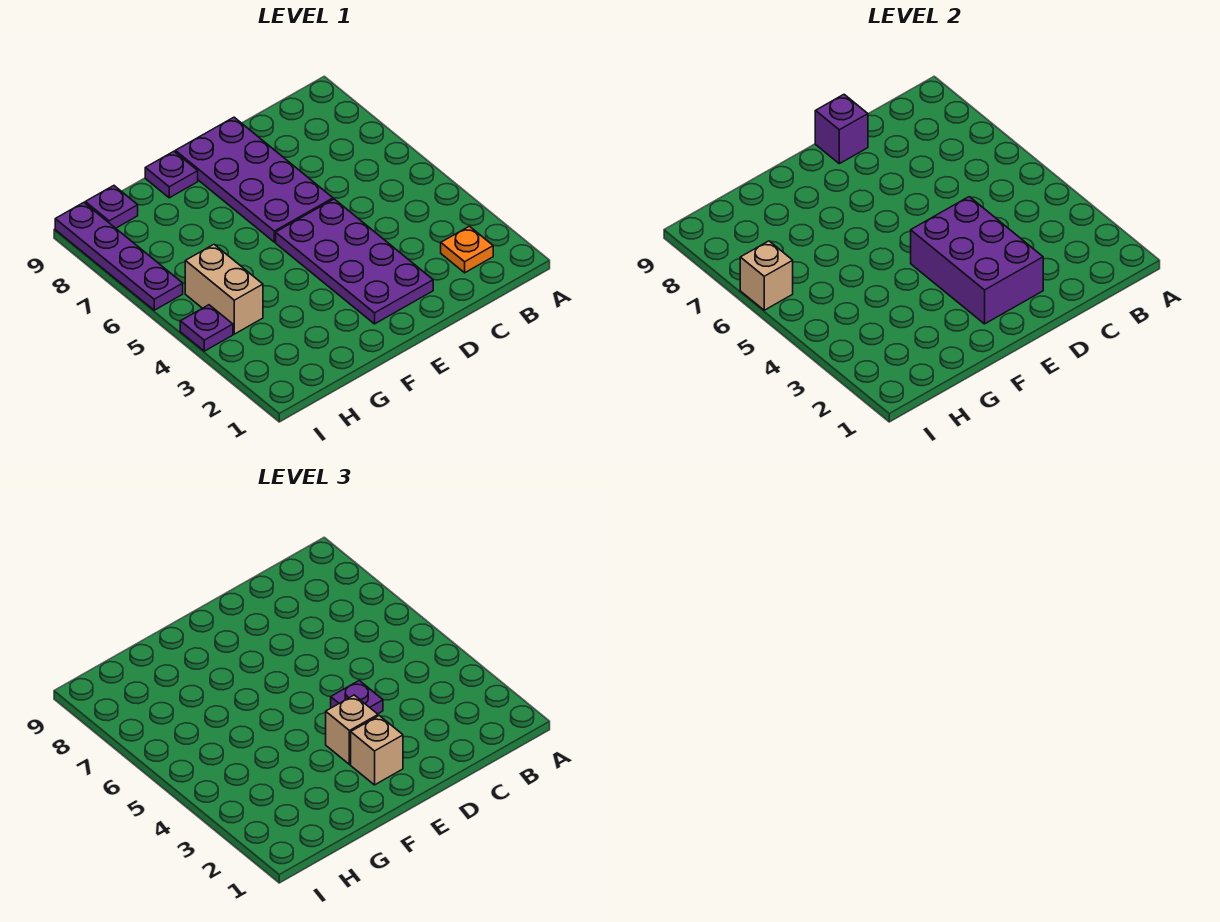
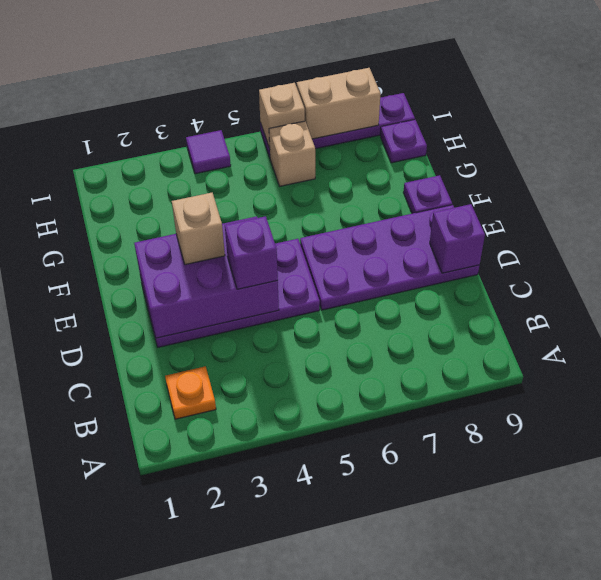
purple 1x1 plate [331,681,383,714] -> purple 1x1 brick [225,216,278,289]
tan 1x1 brick [351,716,403,785] -> tan 1x1 brick moved to [269,121,315,186]
tan 1x2 brick [185,245,263,334] -> tan 1x2 brick moved to [297,68,381,139]
purple 1x1 plate [180,305,233,351] -> purple 1x1 tile [186,130,231,174]

